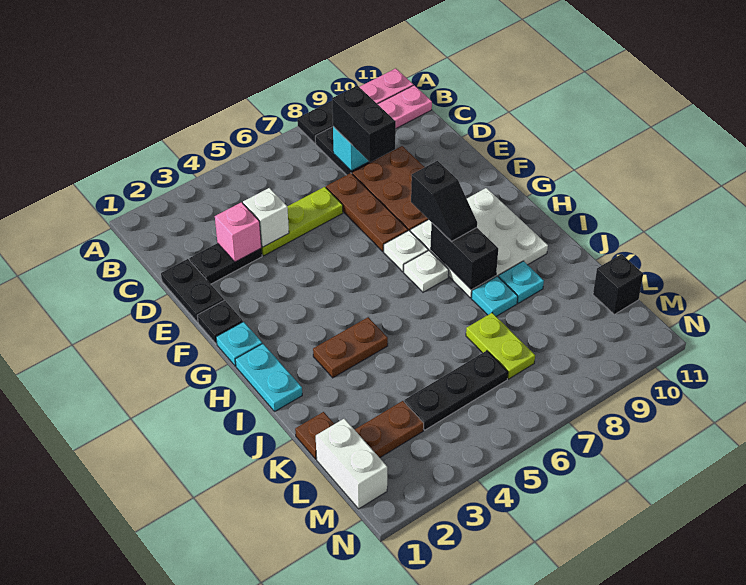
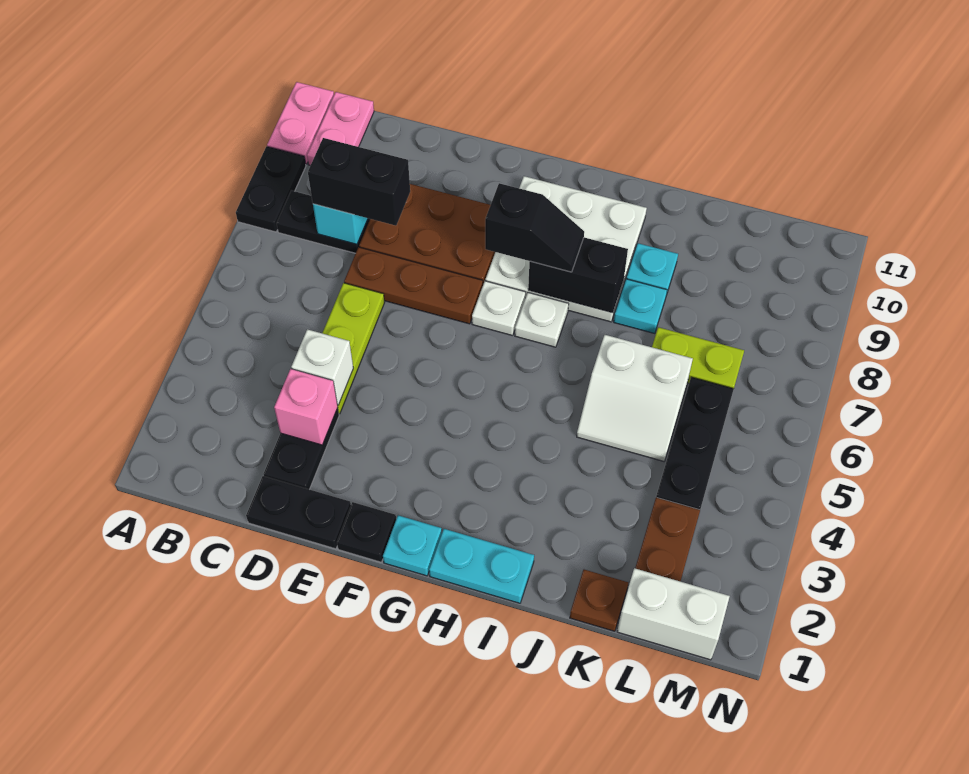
brown 1x2 plate [313,317,388,378] -> none
none -> white 2x2 slope [577,335,693,461]
black 1x1 brick [593,254,643,314] -> none

